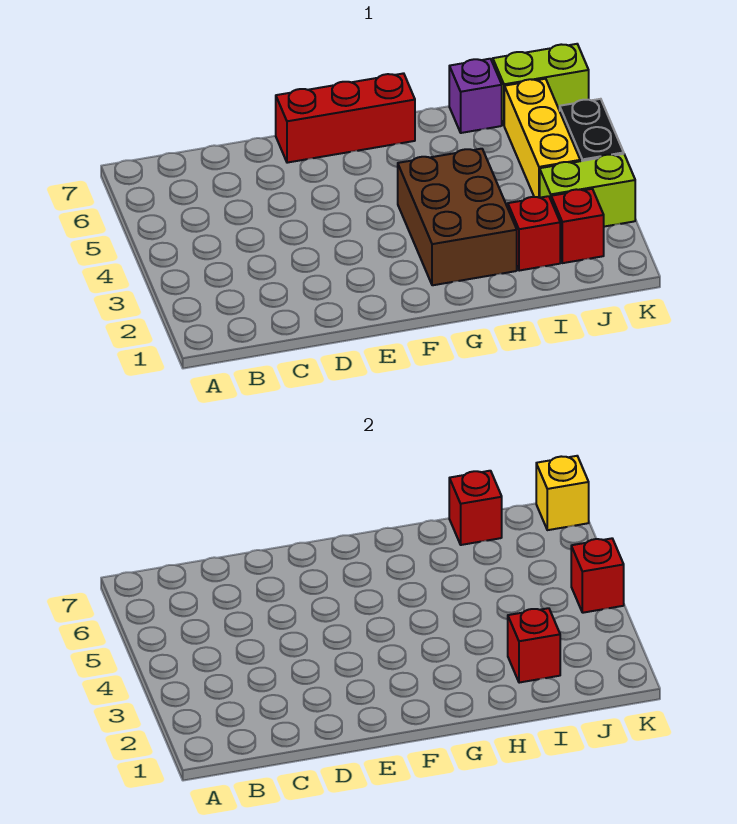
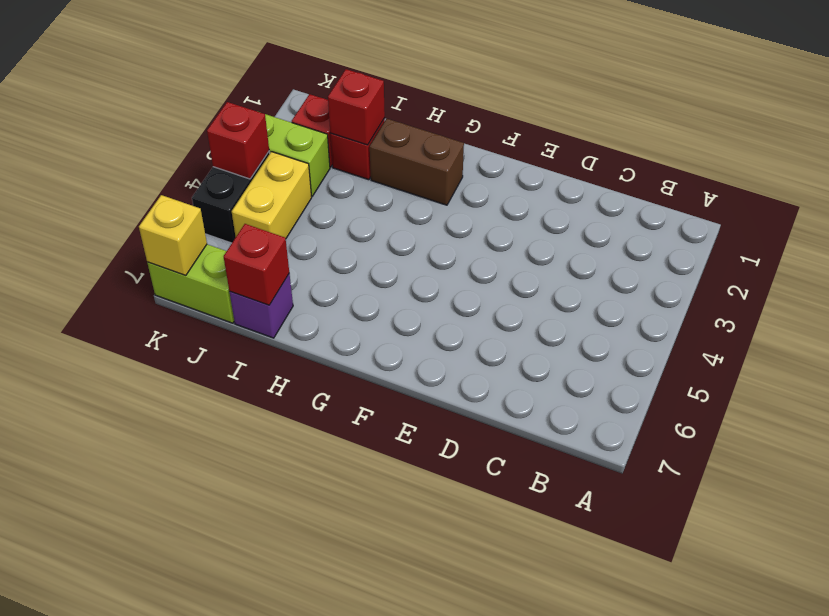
red 1x3 brick [276,73,415,163] -> none
brown 2x3 brick [398,149,517,285] -> brown 1x2 brick [370,119,464,205]
yellow 1x3 brick [504,79,580,198] -> yellow 1x2 brick [232,152,312,238]

